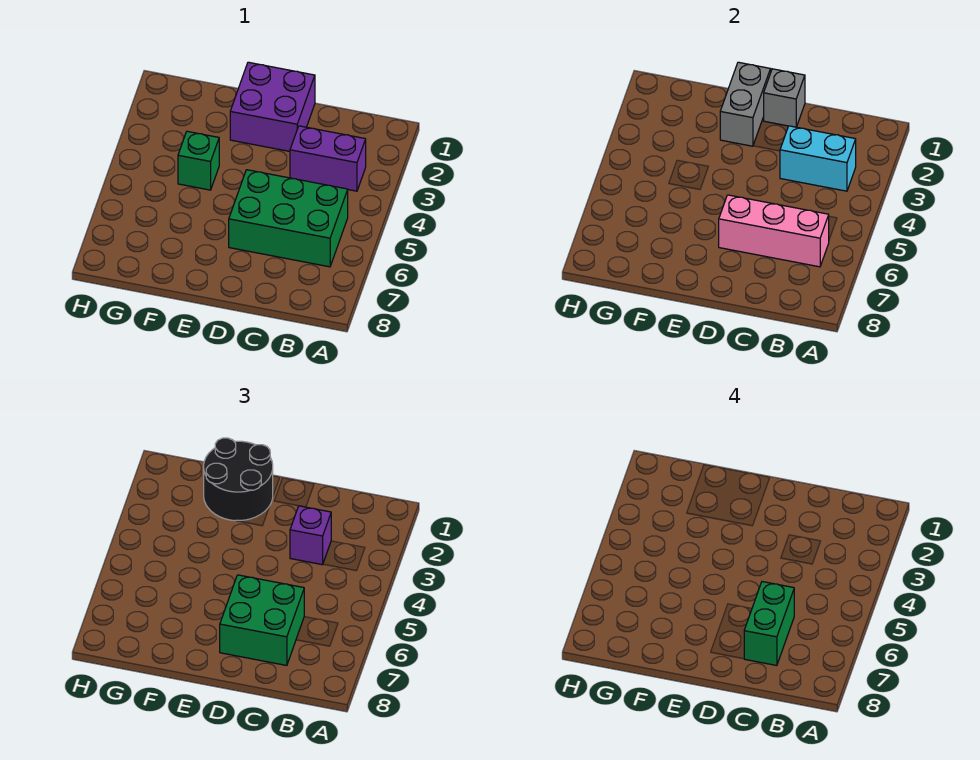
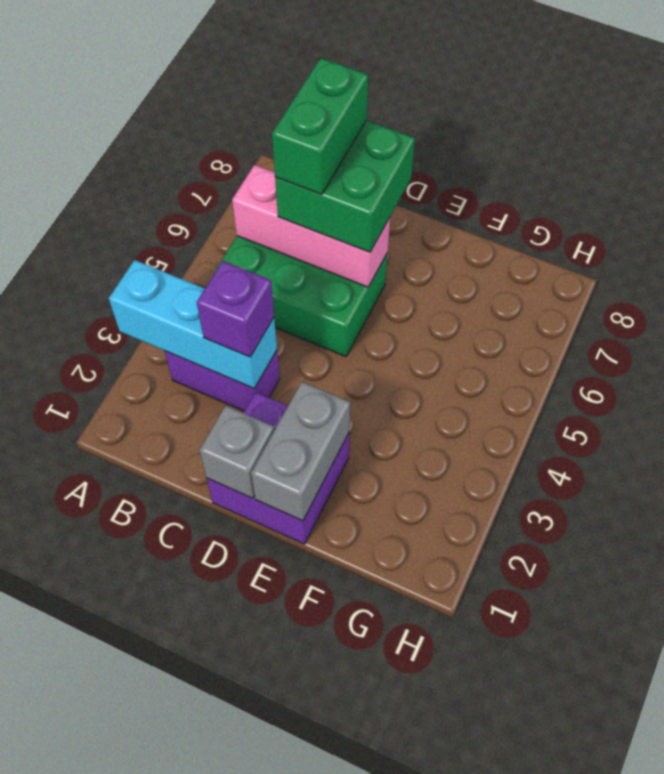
cyan 1x2 brick [780,126,856,191] -> cyan 1x3 brick [109,260,277,388]
black 2x2 round brick [204,438,273,521] -> none
green 1x1 brick [178,131,219,190] -> none

